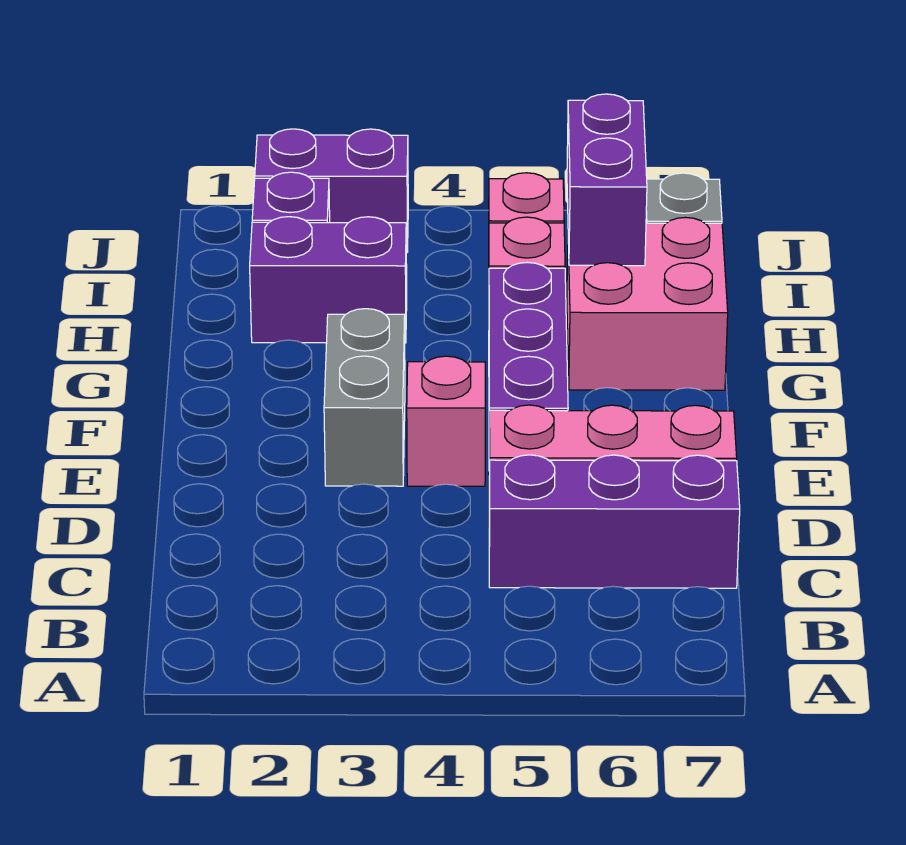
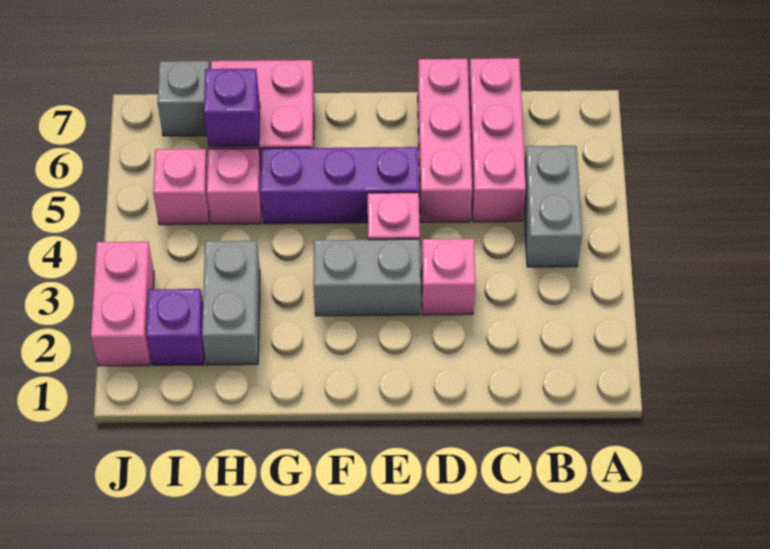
none -> grey 1x2 brick [524,146,582,267]
purple 1x3 brick [489,455,740,588] -> pink 1x3 brick [469,58,526,222]
none -> pink 1x1 brick [421,239,475,315]
purple 1x2 brick [250,217,407,343] -> grey 1x2 brick [202,241,260,365]
purple 1x2 brick [567,94,647,266] -> purple 1x1 brick [204,69,260,146]
purple 1x2 brick [255,129,408,253] -> pink 1x2 brick [91,242,154,366]

